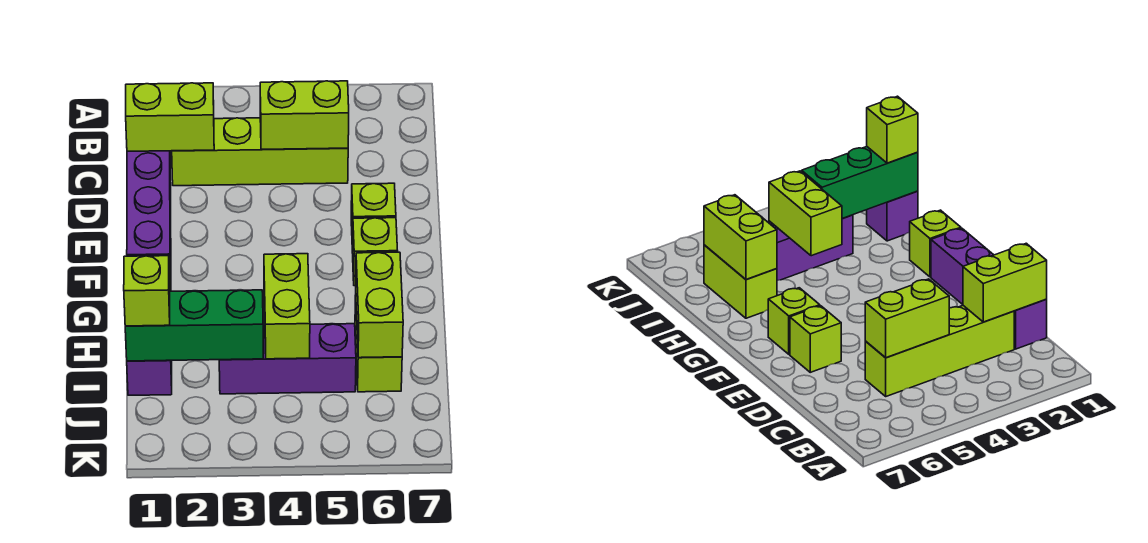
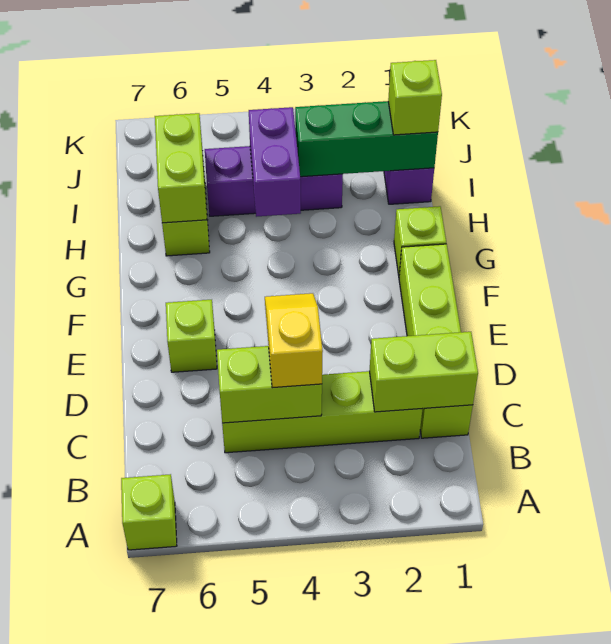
purple 1x4 brick [127,151,171,268] -> lime 1x4 brick [399,244,473,438]
none -> yellow 1x2 slope [265,293,323,388]
lime 1x1 brick [352,218,398,286] -> lime 1x1 brick moved to [121,474,177,550]
lime 1x2 brick [264,254,310,359] -> purple 1x2 brick [249,107,301,217]

